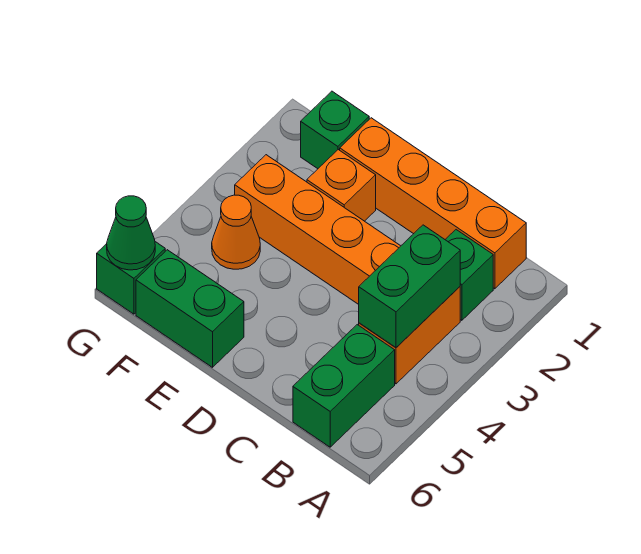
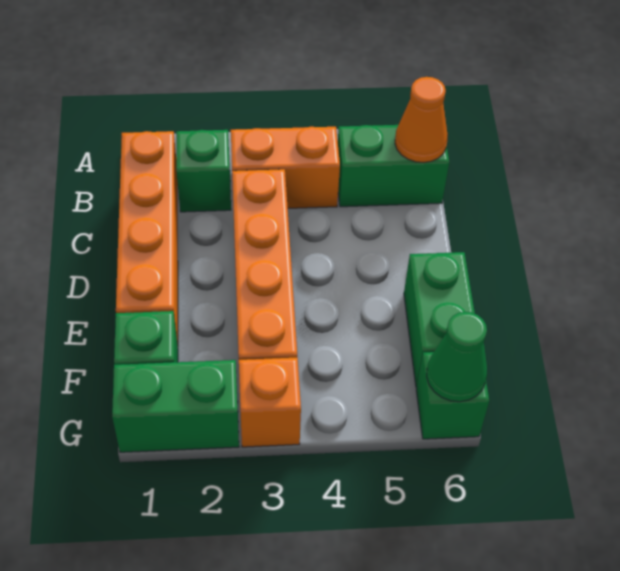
green 1x2 brick [359,225,460,348] -> green 1x2 brick moved to [112,360,239,452]
orange 1x1 brick [307,150,376,221] -> orange 1x1 brick moved to [239,358,301,447]
orange 1x1 cone [212,195,260,269] -> orange 1x1 cone moved to [395,77,448,162]

